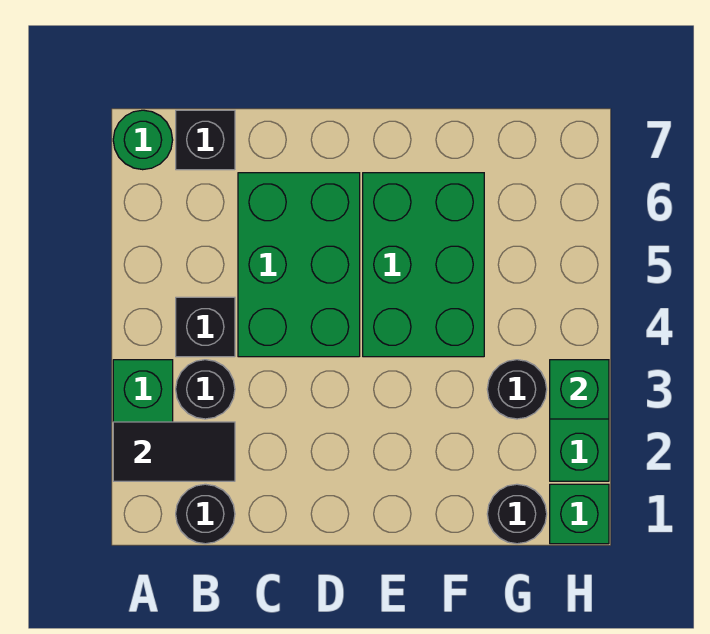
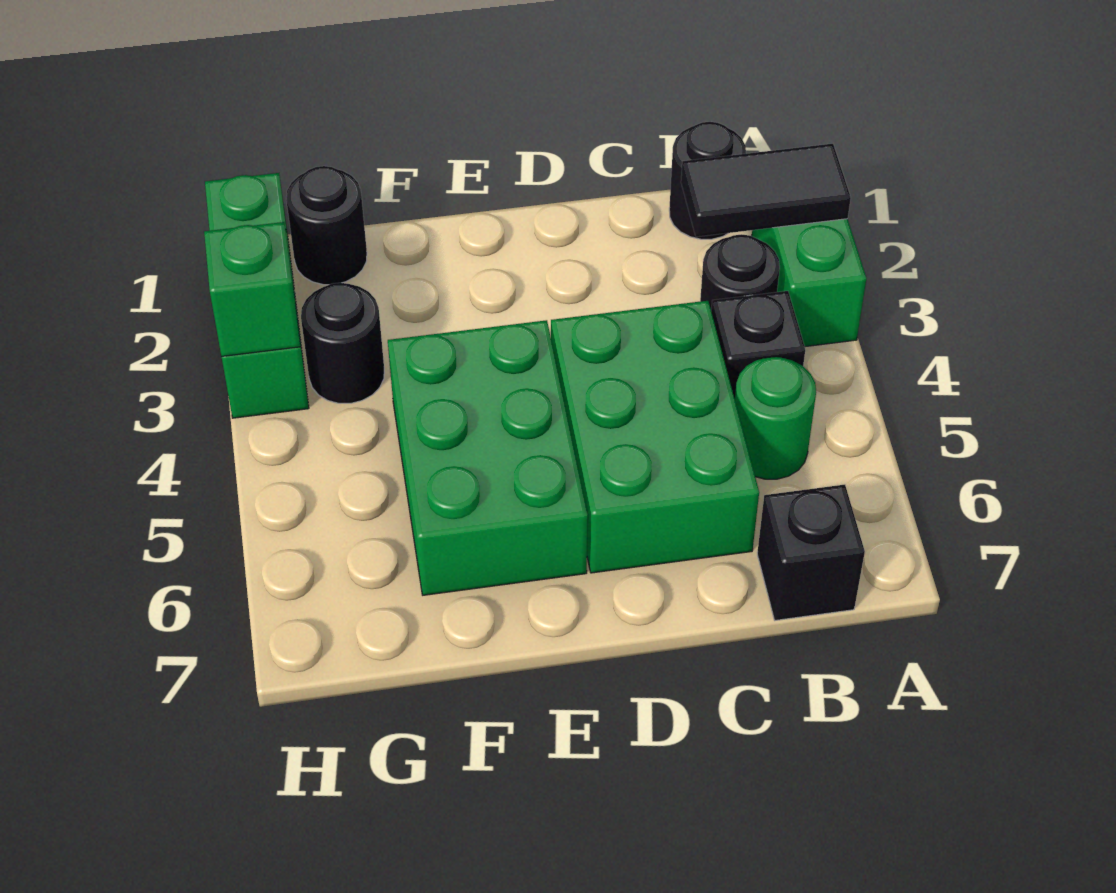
green 1x1 round brick [113,110,173,170] -> green 1x1 round brick moved to [735,357,816,479]

